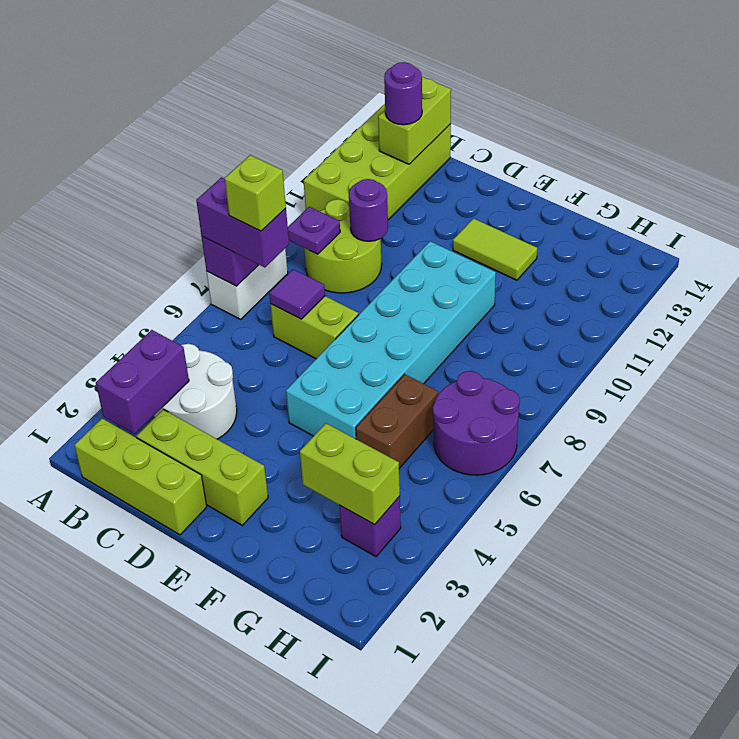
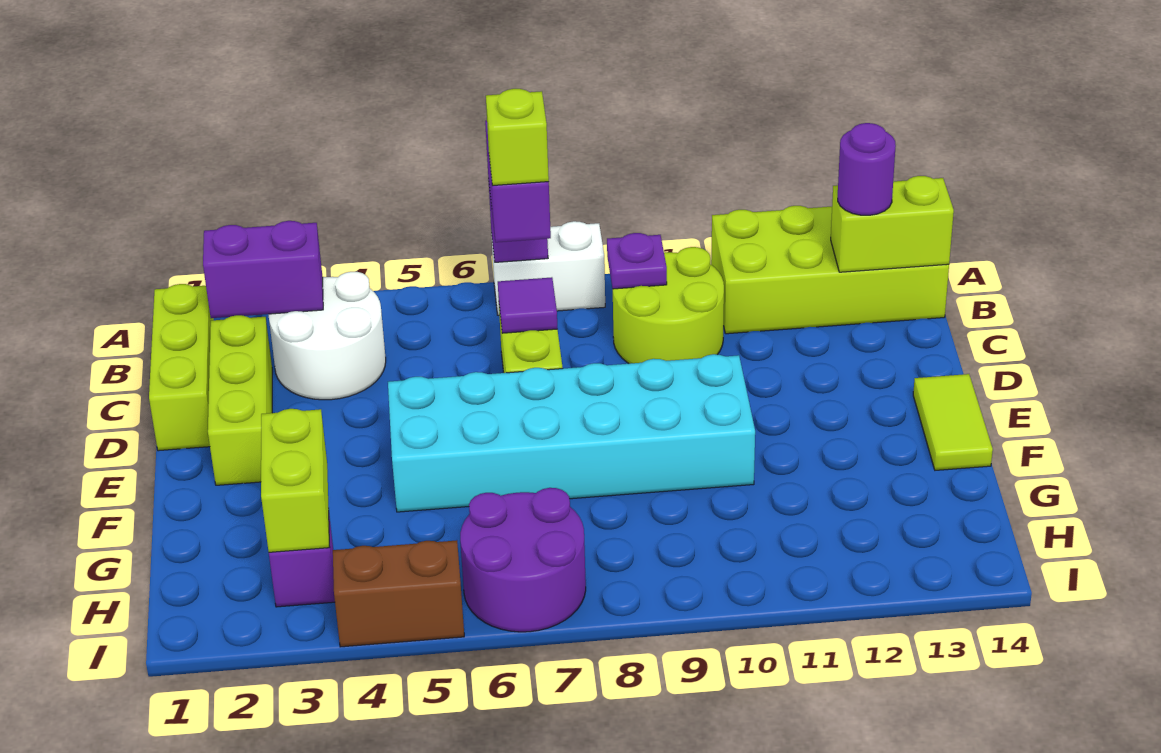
purple 1x1 round brick [349,179,388,241] -> none
lime 1x2 tile [453,219,537,280] -> lime 1x2 tile moved to [913,374,993,470]
brown 1x2 brick [356,374,438,468] -> brown 1x2 brick moved to [333,540,464,647]

